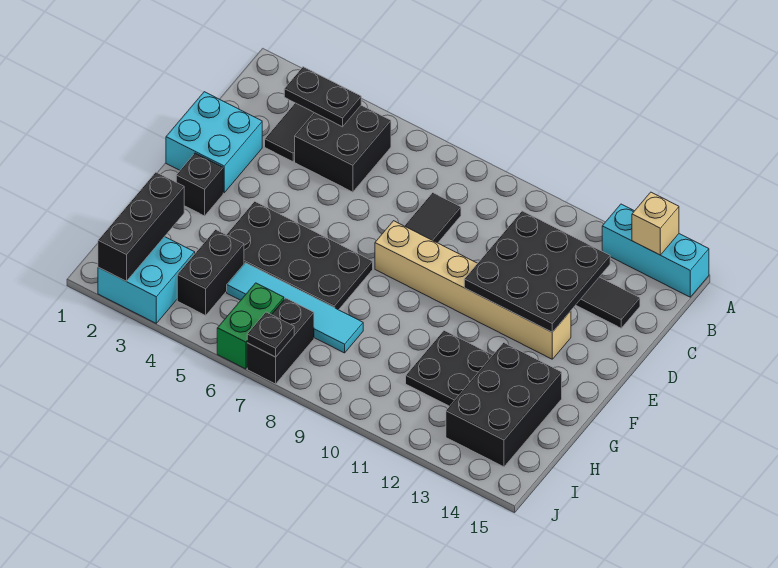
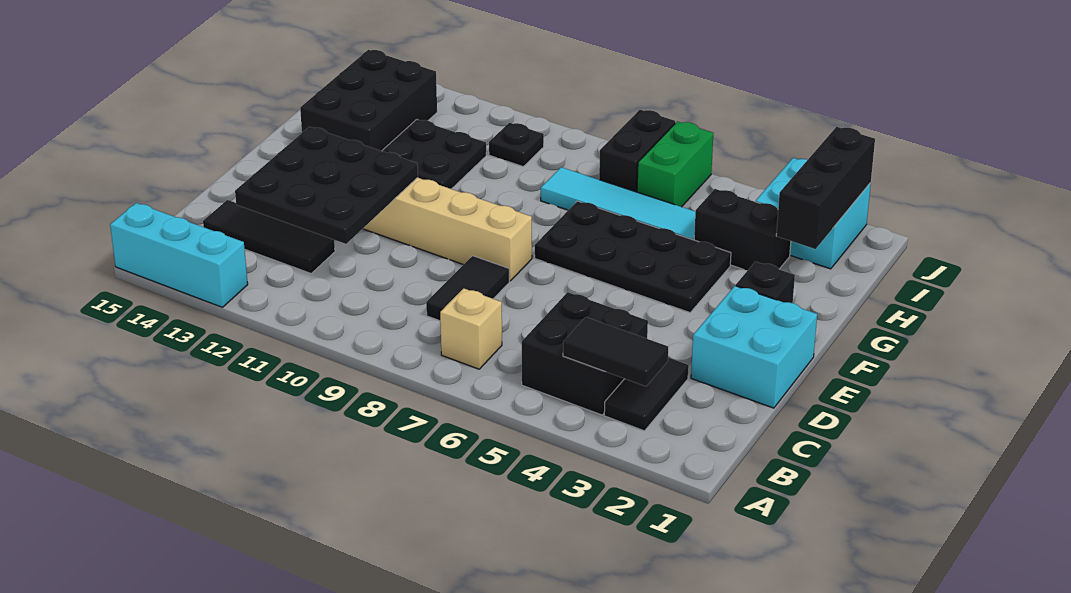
tan 1x1 brick [632,192,679,255] -> tan 1x1 brick moved to [440,288,502,369]
black 1x2 plate [284,67,361,127] -> black 1x2 tile [563,317,668,386]
black 1x2 brick [177,230,244,315] -> black 1x2 brick turned to [694,189,791,270]
black 1x1 plate [247,312,294,357] -> black 1x1 plate moved to [489,123,544,167]

